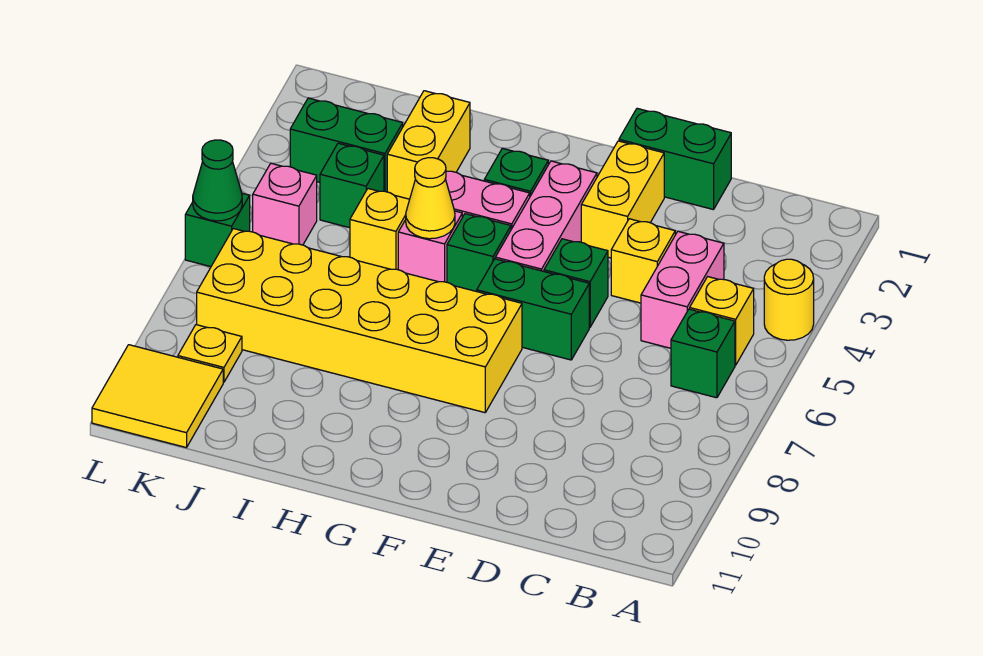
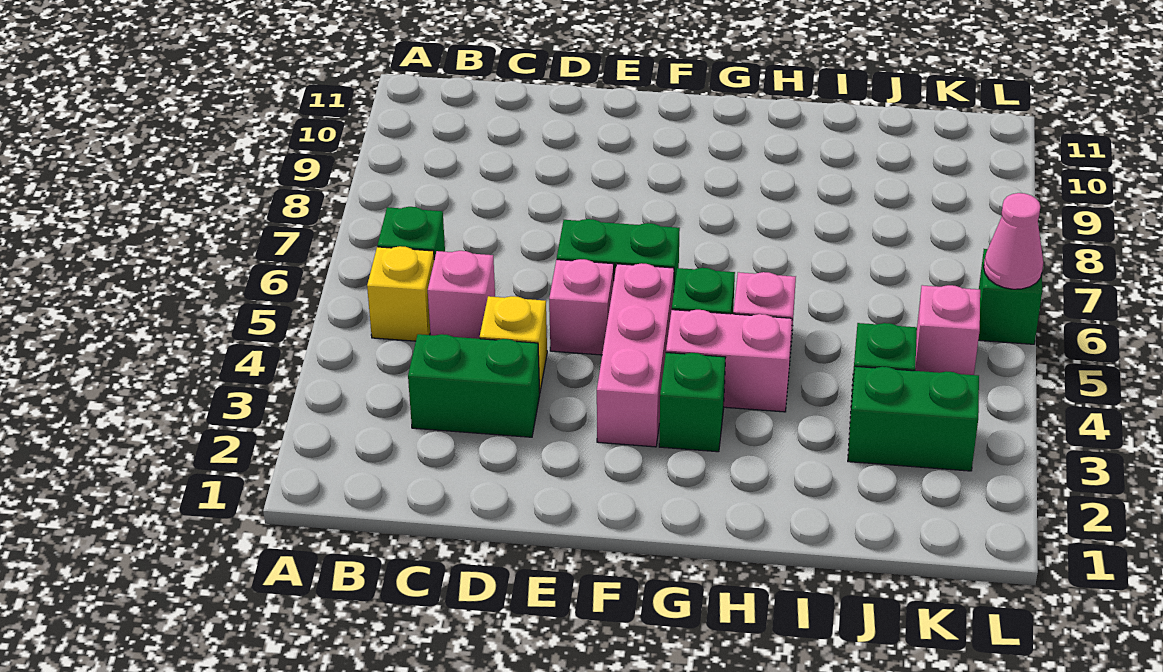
yellow 1x1 round brick [764,259,814,340] -> none
pink 1x2 brick [641,231,724,348] -> pink 1x1 brick [428,251,495,339]
green 1x2 brick [619,108,731,210] -> green 1x2 brick moved to [408,334,540,437]
yellow 1x2 brick [581,141,664,258] -> none
green 1x1 brick [544,239,608,327] -> pink 1x1 brick [549,259,614,355]
yellow 2x6 brick [197,229,522,413] -> none
yellow 1x1 cone [406,158,455,239] -> none
yellow 1x2 brick [387,91,470,199] -> none
yellow 1x1 brick [350,189,410,270] -> none
yellow 1x1 plate [178,325,242,382] -> none
yellow 2x2 tile [92,345,223,448] -> none
green 1x1 cone [193,140,242,221] -> pink 1x1 cone [984,193,1043,289]

